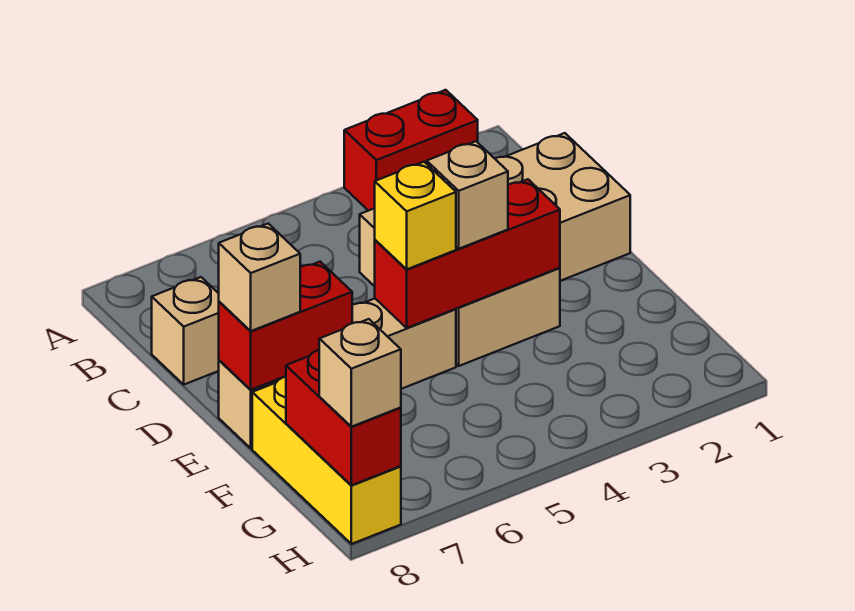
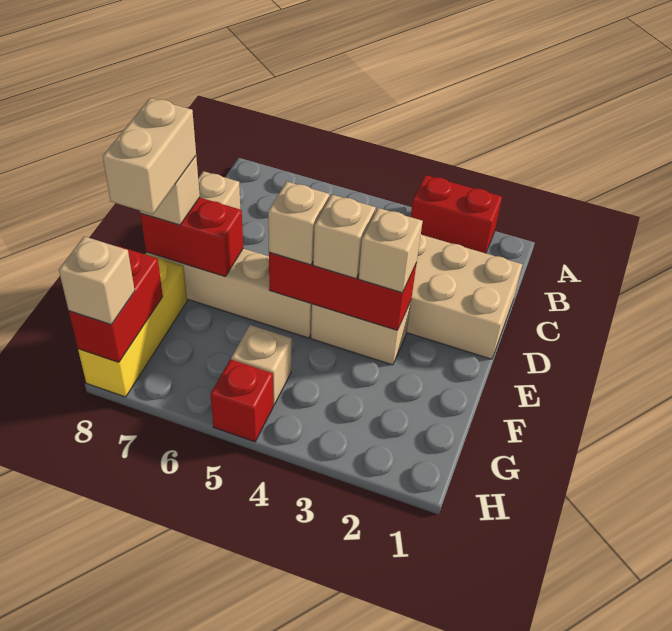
none -> tan 1x1 brick [359,208,423,293]
yellow 1x1 brick [375,162,456,269] -> tan 1x1 brick [268,182,329,265]
none -> tan 1x2 brick [103,98,196,214]
none -> tan 1x1 brick [231,325,292,405]
none -> red 1x1 brick [210,359,273,442]

